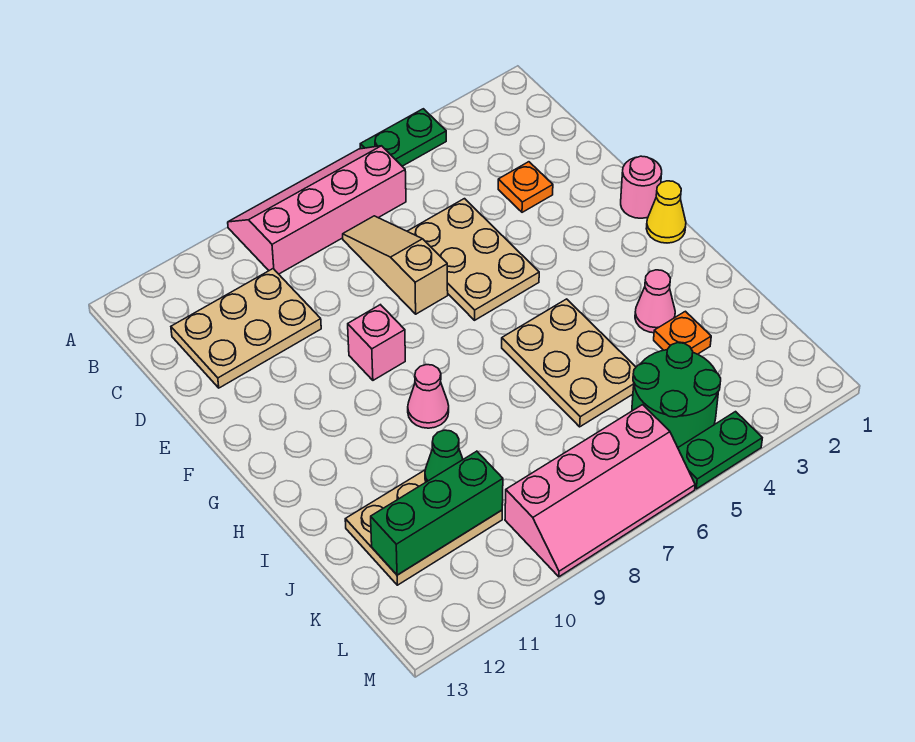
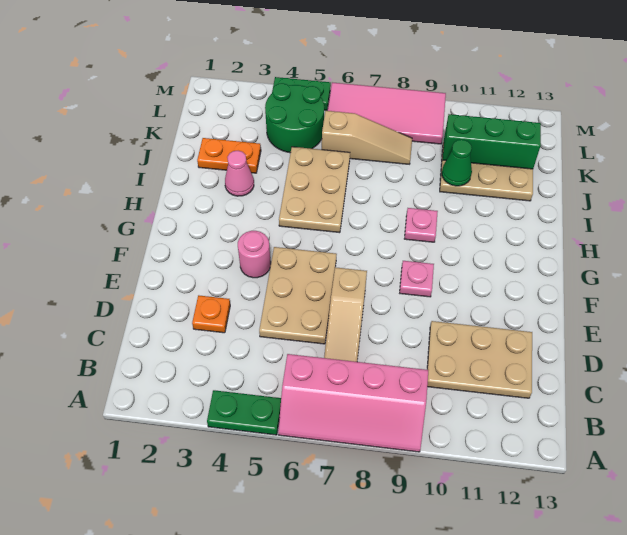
pink 1x1 round brick [621,156,662,218] -> pink 1x1 round brick moved to [238,231,271,278]
pink 1x1 brick [348,305,405,380] -> pink 1x1 plate [400,261,434,297]
yellow 1x1 cone [646,181,686,243] -> none
pink 1x1 cone [408,365,449,428] -> pink 1x1 plate [404,208,438,242]
orange 1x1 plate [654,311,711,354] -> orange 1x2 plate [197,138,261,173]
none -> tan 1x3 slope [322,111,412,164]
pink 2x4 slope [505,405,695,577] -> pink 2x4 tile [328,82,446,144]

